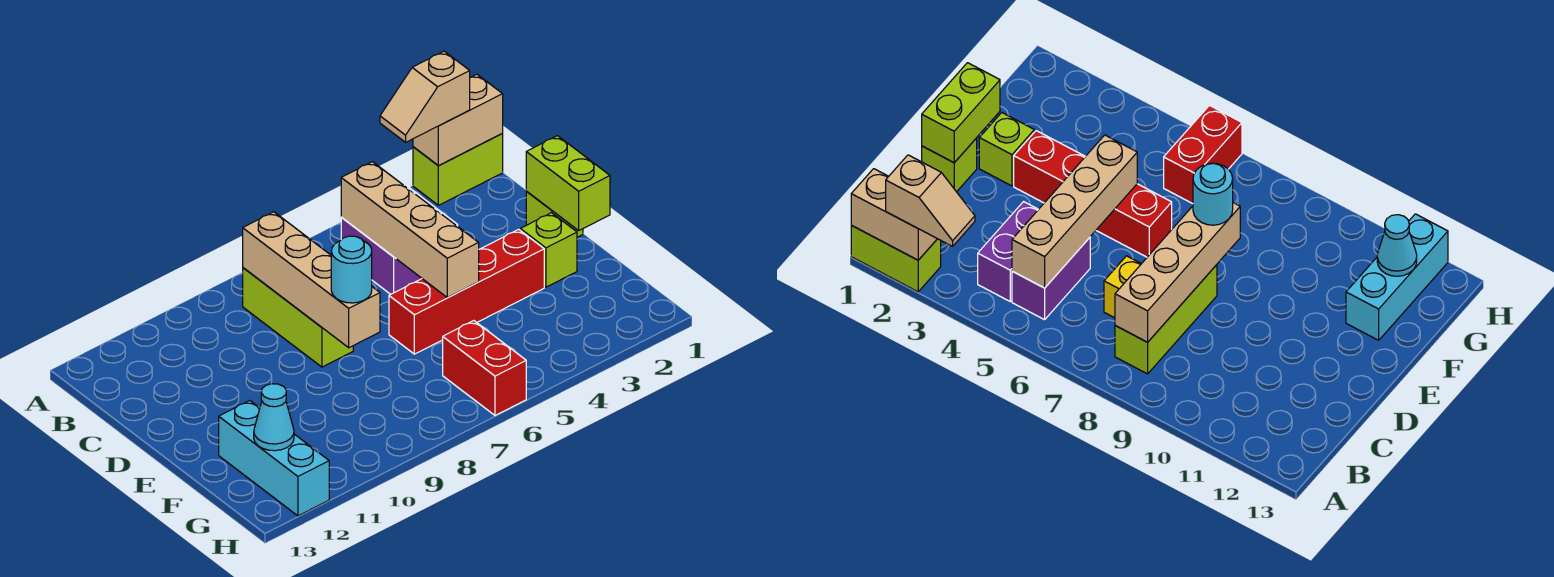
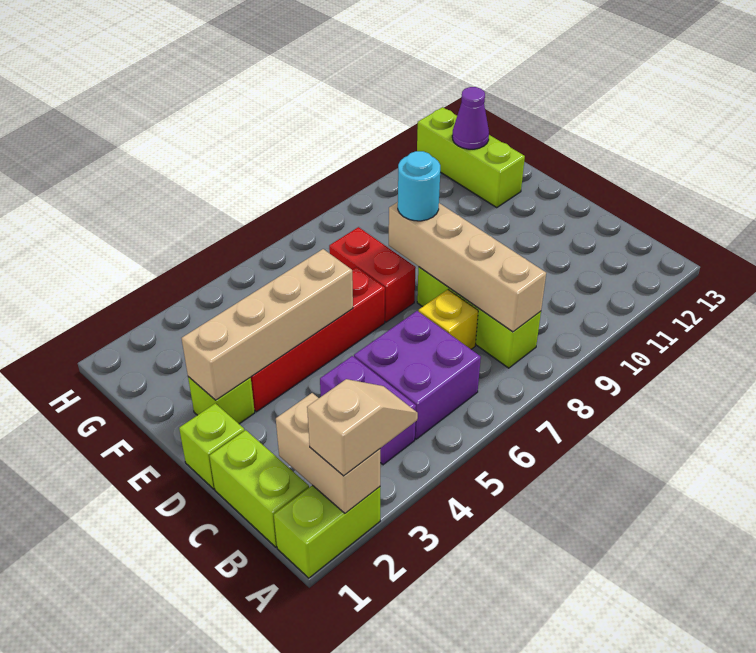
tan 1x2 brick [413,74,503,166] -> tan 1x2 brick turned to [276,393,380,513]
purple 1x2 brick [341,217,422,294] -> purple 2x2 brick [354,311,481,439]
tan 1x4 brick [341,162,479,298] -> tan 1x4 brick turned to [182,249,353,400]
lime 1x2 brick [526,136,610,230] -> lime 1x2 brick moved to [209,430,309,547]
cyan 1x3 brick [219,401,329,516] -> lime 1x3 brick [417,107,525,207]
red 1x2 brick [443,321,526,415] -> red 1x2 brick moved to [329,227,416,322]
cyan 1x1 cone [254,384,294,451] -> purple 1x1 cone [452,87,489,149]

